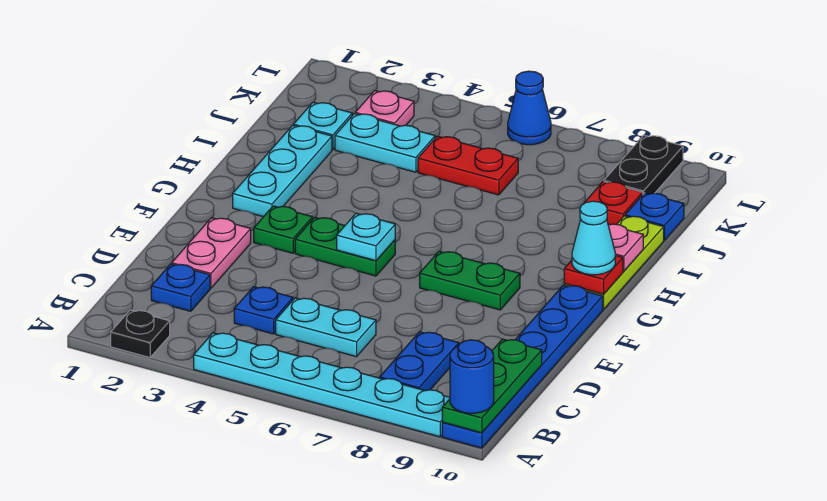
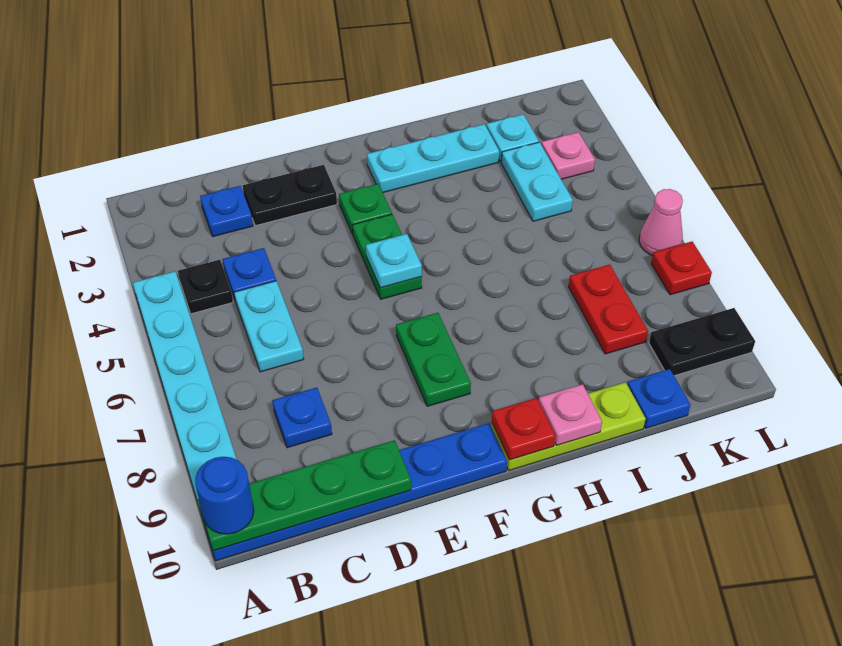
black 1x1 plate [111,310,170,357] -> black 1x1 plate moved to [178,260,233,314]
green 1x3 plate [442,339,542,433] -> green 1x4 plate [198,440,411,551]
blue 1x2 plate [380,332,459,391] -> blue 1x1 plate [272,387,332,448]
pink 1x2 plate [172,218,251,288] -> black 1x2 plate [243,165,337,226]
cyan 1x1 cone [572,201,615,275] -> none
red 1x2 plate [418,136,518,195] -> red 1x2 plate moved to [569,265,648,354]
red 1x1 plate [585,182,643,225] -> red 1x1 plate moved to [651,242,712,295]
blue 1x1 cone [508,71,551,145] -> pink 1x1 cone [639,189,683,256]

